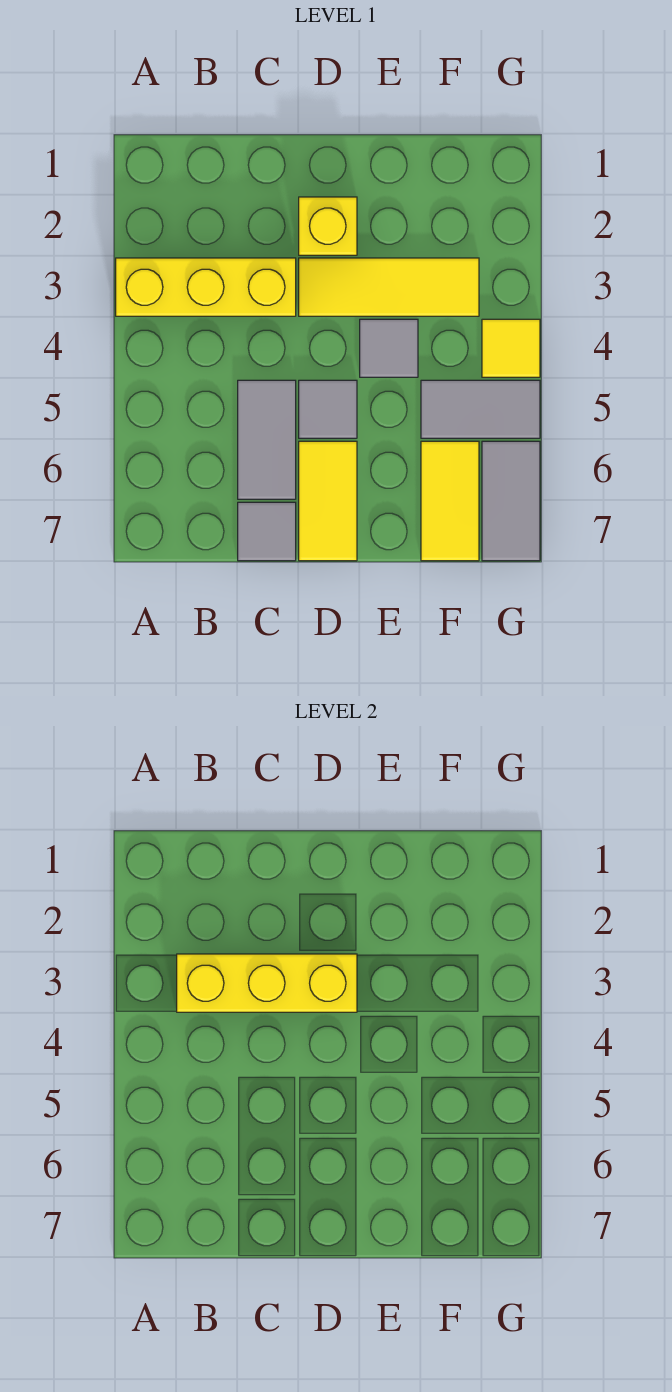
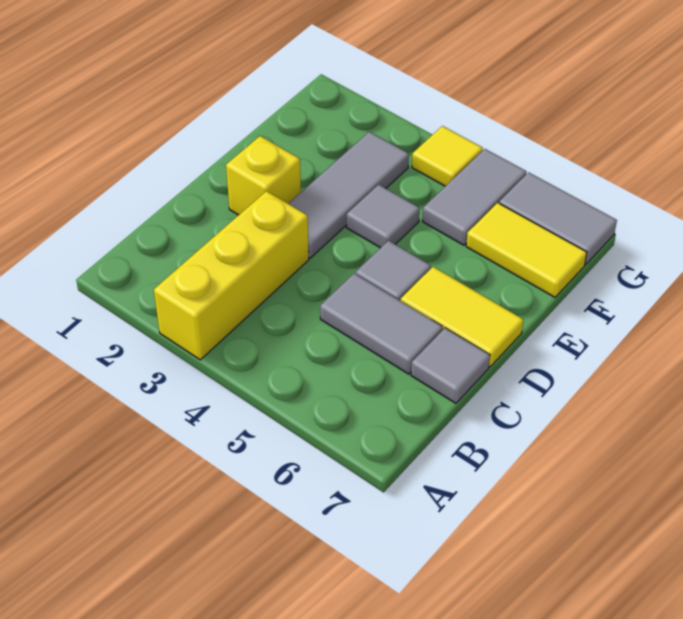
yellow 1x3 brick [177,954,357,1012] -> none
yellow 1x3 tile [299,258,479,316] -> grey 1x3 tile [288,132,409,258]

